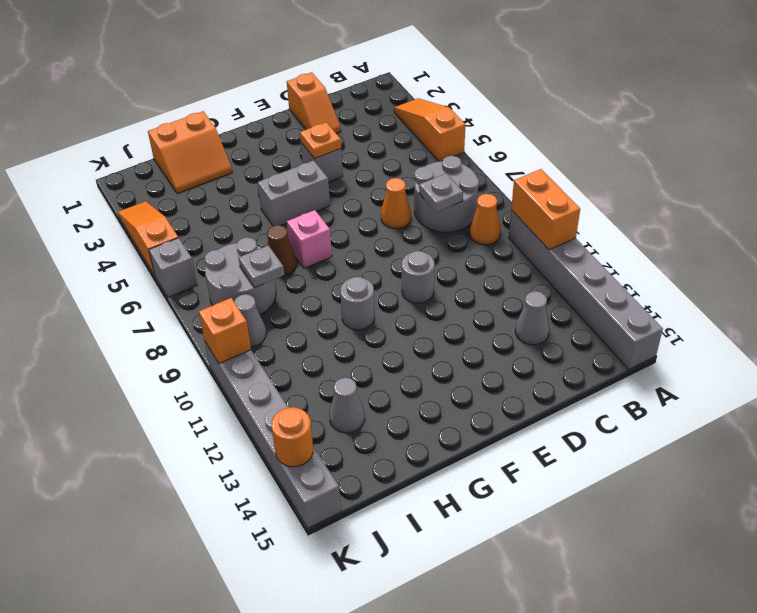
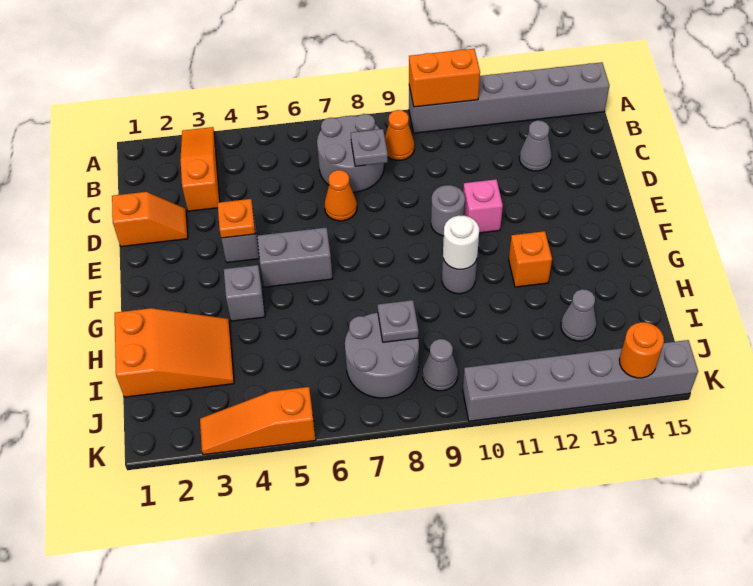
orange 1x3 slope [394,98,466,161] -> orange 1x3 slope turned to [180,127,220,211]
grey 1x2 brick [258,160,330,226] -> grey 1x2 brick turned to [257,228,333,287]
pink 1x1 brick [287,210,332,268] -> pink 1x1 brick moved to [463,179,503,233]
none -> white 1x1 round brick [443,216,479,269]
orange 2x2 slope [148,111,232,194] -> orange 2x3 slope [115,308,234,397]
brown 1x1 cone [267,225,297,277] -> none
grey 1x1 brick [149,238,197,297] -> grey 1x1 brick moved to [224,265,265,321]
orange 1x1 brick [199,298,251,363] -> orange 1x1 brick moved to [509,231,552,287]

